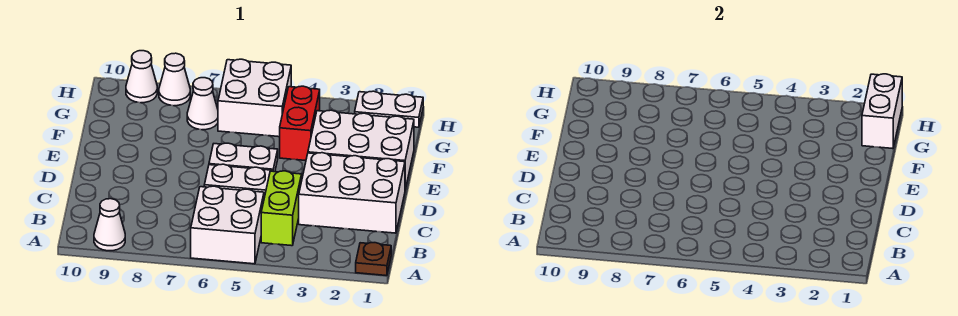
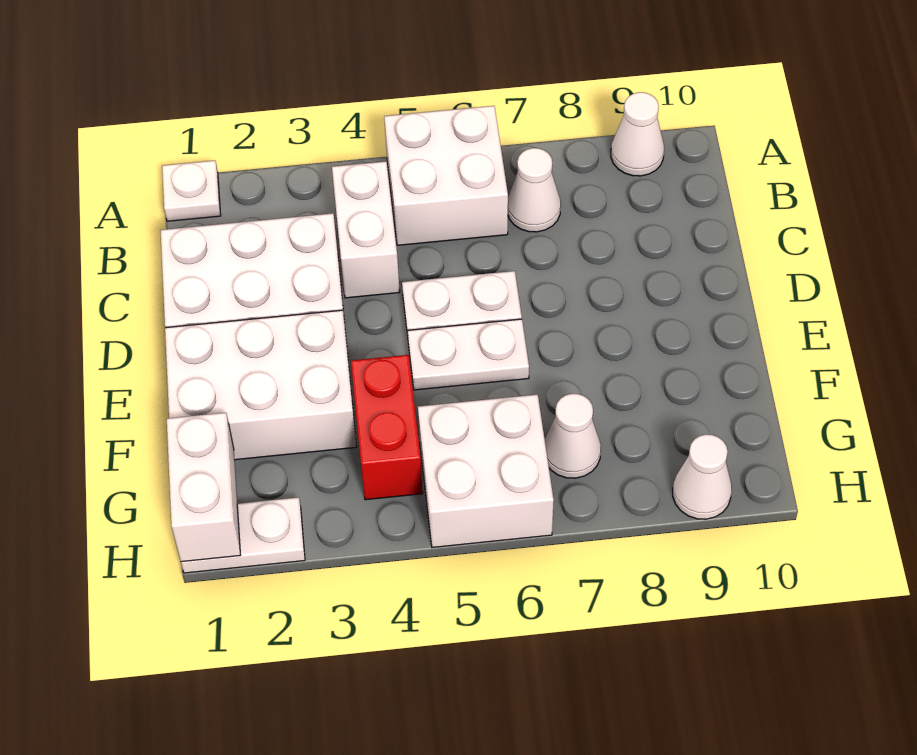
brown 1x1 plate [356,243,391,276] -> white 1x1 plate [162,160,221,221]
lime 1x2 brick [261,171,302,246] -> white 1x2 brick [332,161,400,298]
white 1x1 cone [159,53,190,106] -> white 1x1 cone moved to [508,148,561,232]

